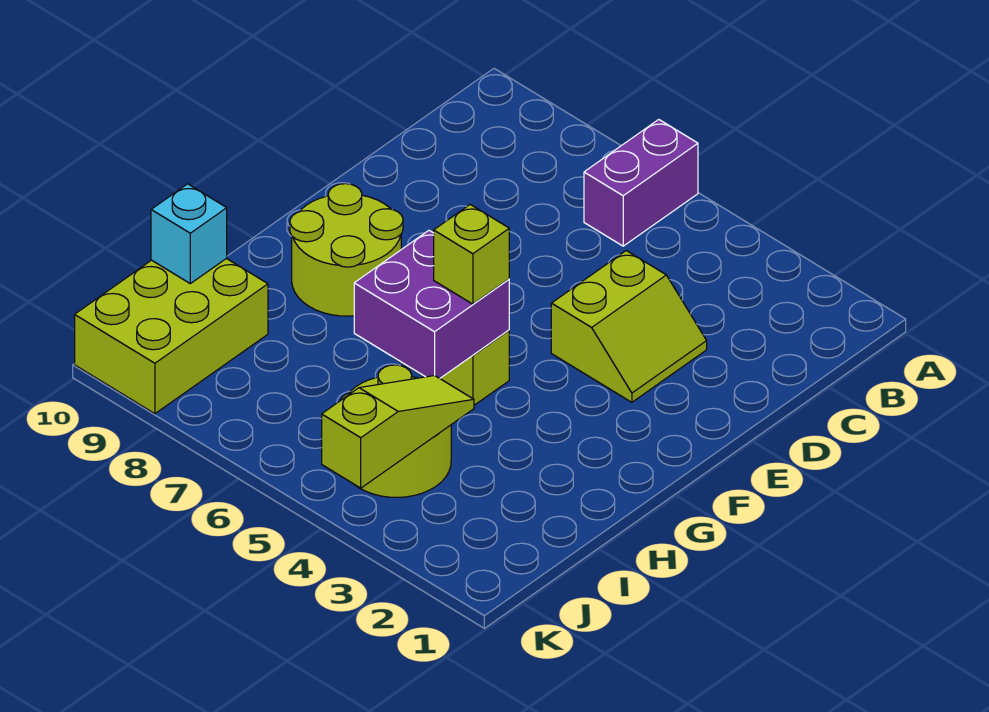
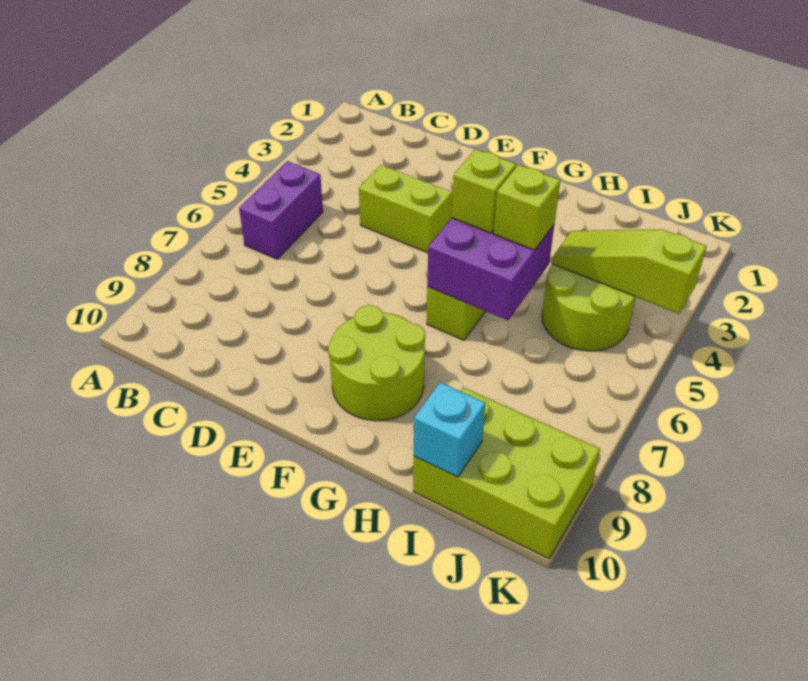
purple 1x2 brick [584,120,698,246] -> purple 1x2 brick turned to [239,161,323,259]
none -> lime 1x1 brick [494,165,560,250]

